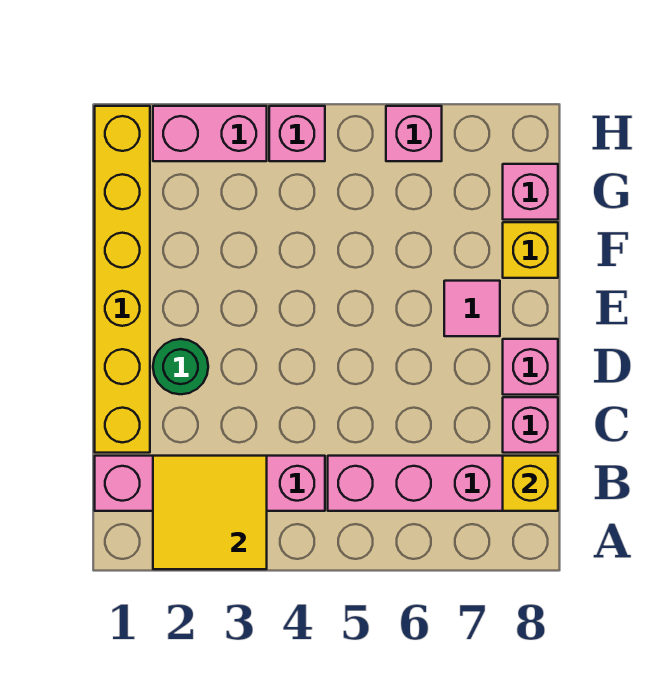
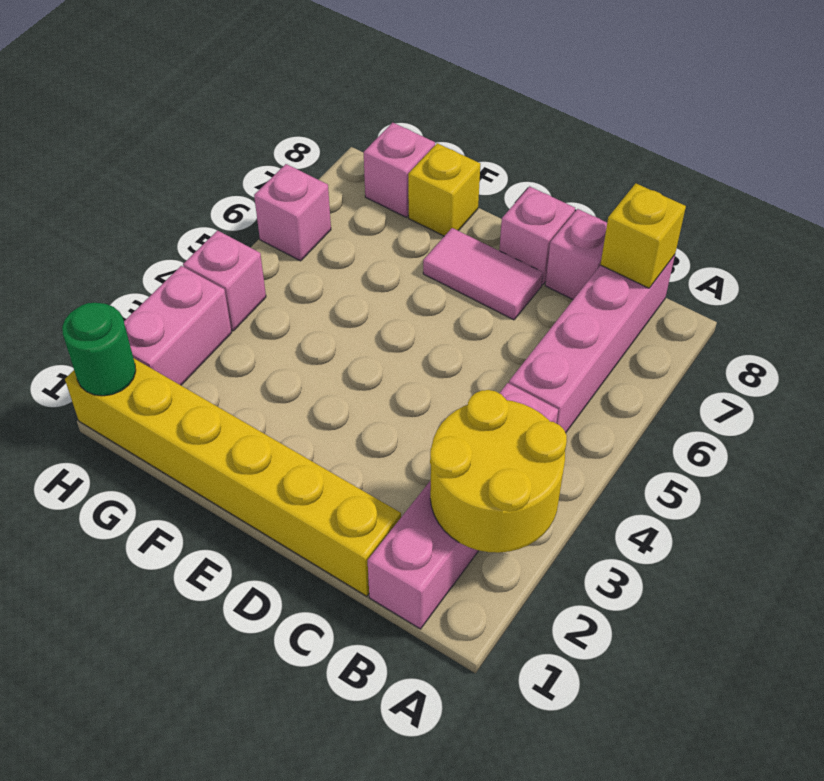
yellow 2x2 tile [153,456,267,569] -> yellow 2x2 round brick [430,390,567,553]
green 1x1 round brick [153,339,208,394] -> green 1x1 round brick moved to [62,303,136,396]
pink 1x1 tile [444,281,500,336] -> pink 1x2 tile [423,228,543,320]

